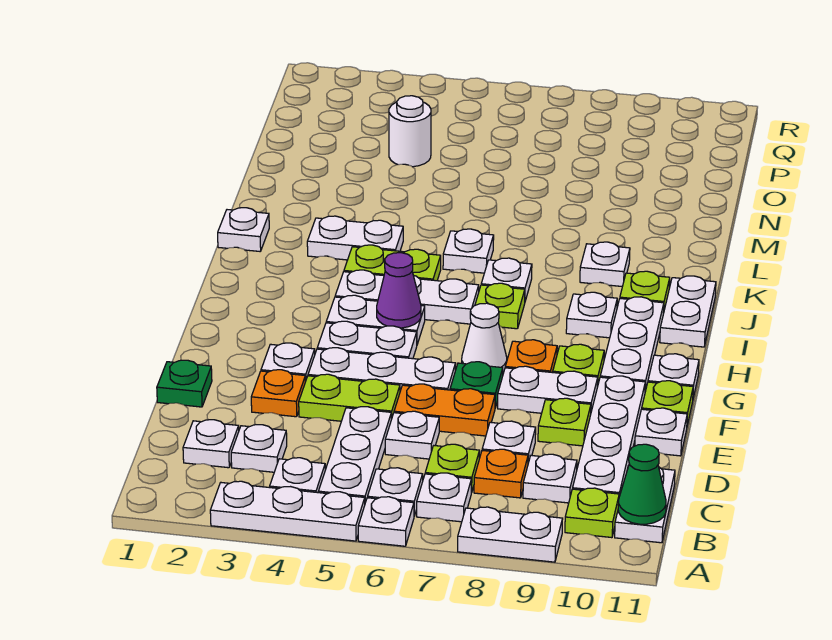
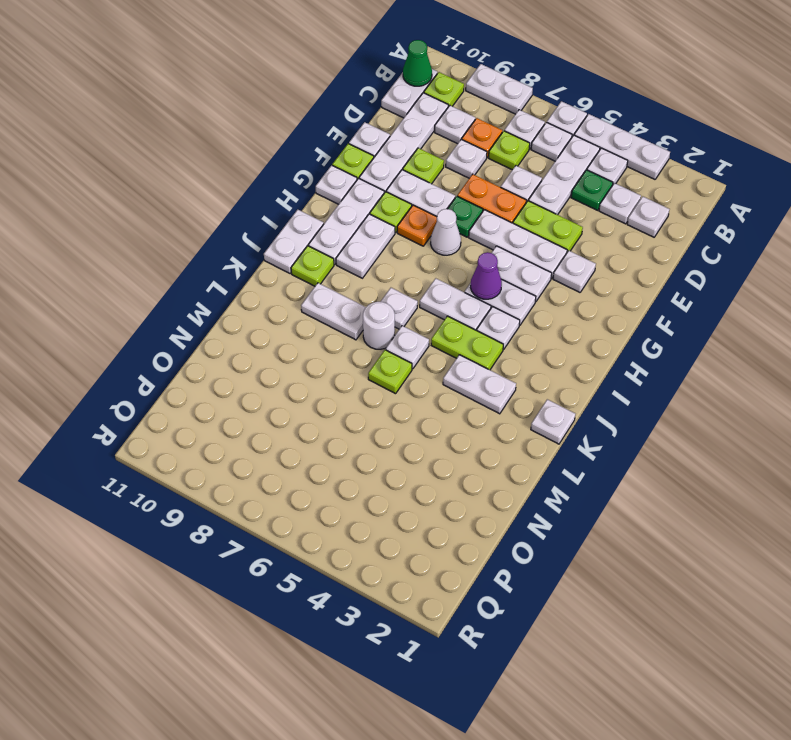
green 1x1 plate [157,360,212,407] -> green 1x1 plate moved to [571,170,613,210]
orange 1x1 plate [251,370,305,417] -> none
lime 1x1 plate [475,283,525,329] -> lime 1x1 plate moved to [368,350,412,394]
white 1x1 plate [566,292,617,338] -> white 1x2 plate [336,214,395,278]
white 1x1 plate [580,242,630,287] -> white 1x2 plate [301,283,366,340]
white 1x1 round brick [389,96,431,167] -> white 1x1 round brick moved to [363,302,395,349]

